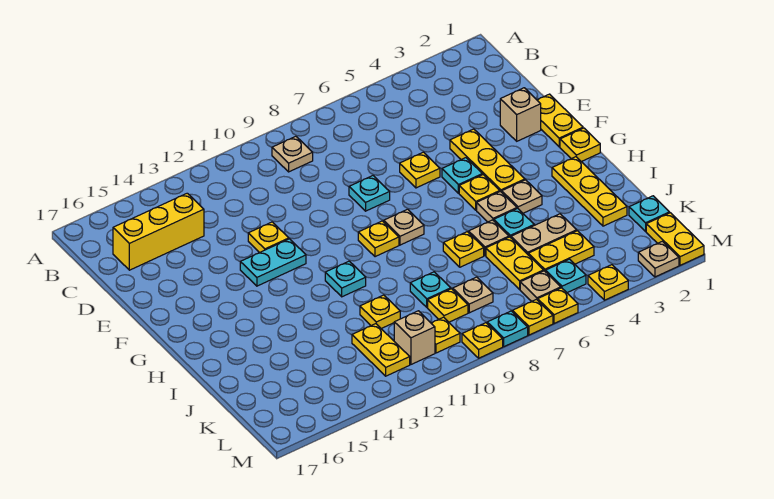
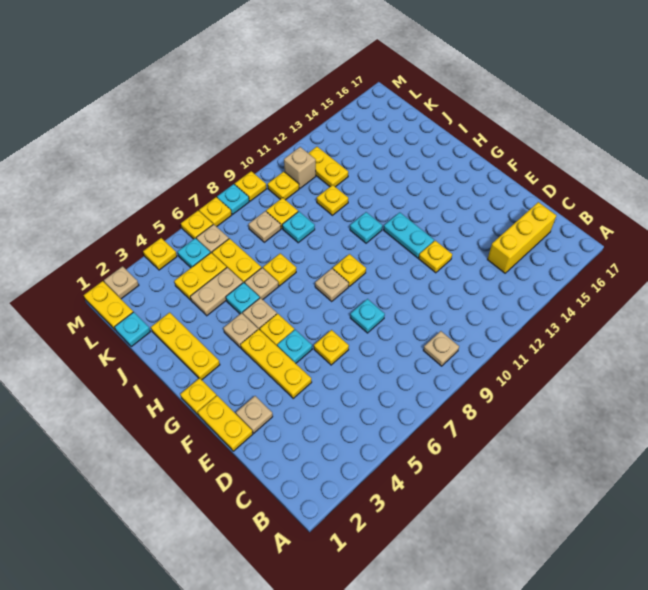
tan 1x1 brick [500,88,541,141] -> tan 1x1 plate [236,396,273,433]
cyan 1x2 plate [240,239,306,286] -> cyan 1x2 plate turned to [384,212,434,258]

